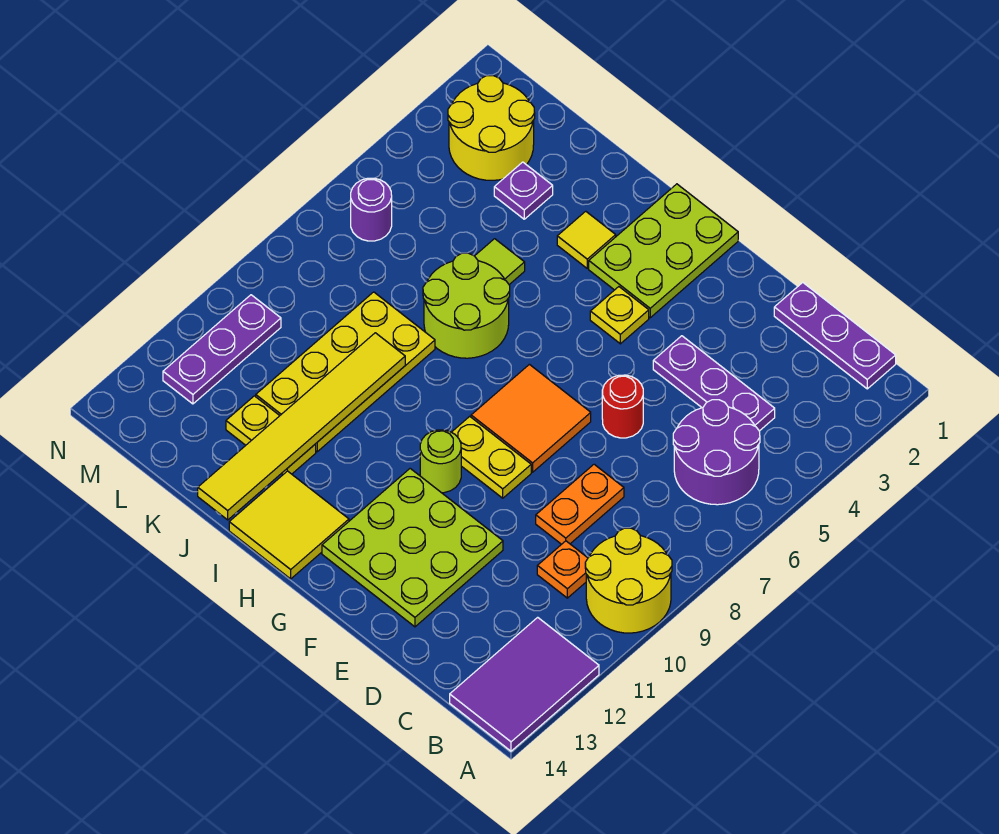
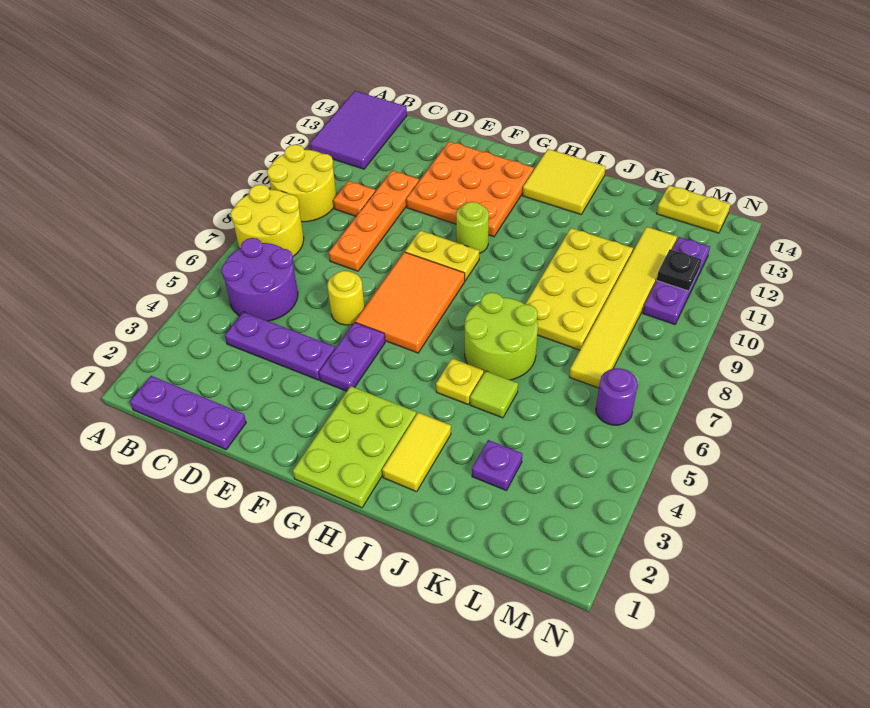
orange 1x2 plate [536,464,624,544] -> orange 1x4 plate [329,171,419,271]
red 1x1 round brick [602,375,643,438] -> yellow 1x1 round brick [328,271,365,325]
lime 3x3 plate [322,469,503,627] -> orange 3x3 plate [406,142,534,237]
none -> purple 1x2 plate [319,322,385,391]
orange 2x2 tile [471,364,591,472] -> orange 2x3 tile [355,252,465,353]
yellow 1x1 plate [590,287,649,344] -> yellow 1x1 plate moved to [436,359,484,404]
yellow 1x1 tile [557,211,616,268] -> yellow 1x2 tile [382,413,451,492]
yellow 1x6 tile [198,333,405,520] -> yellow 1x6 tile moved to [569,227,677,388]
yellow 1x2 plate [226,396,316,474] -> yellow 1x2 plate moved to [657,185,731,233]
yellow 2x2 round brick [448,76,535,180] -> yellow 2x2 round brick moved to [231,185,304,256]
none -> black 1x1 plate [657,249,701,291]

